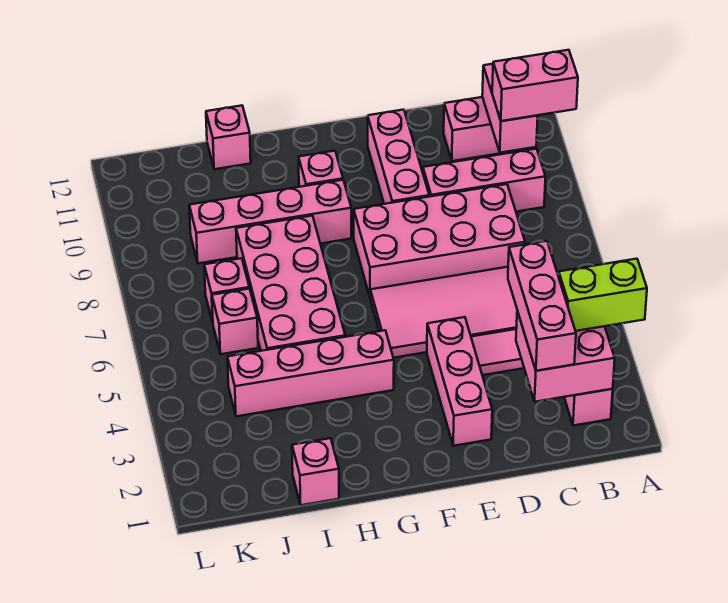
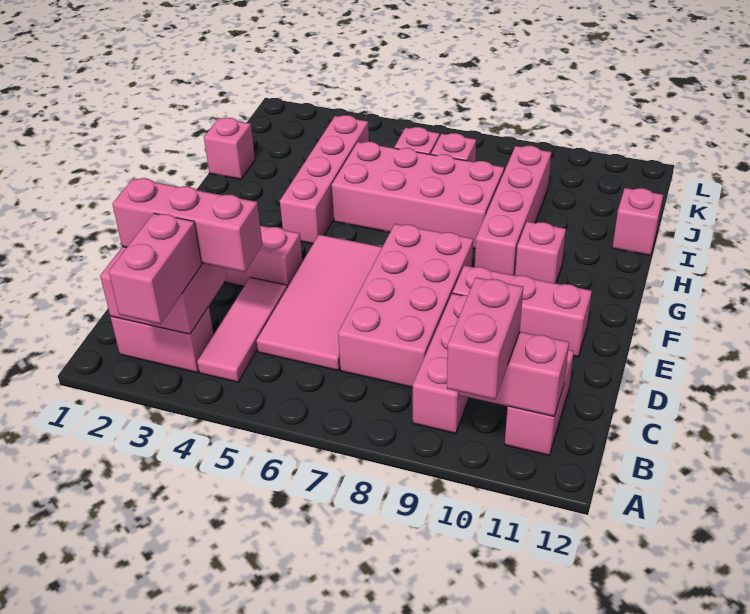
lime 1x2 brick [559,259,647,331] -> pink 1x2 brick [109,213,202,324]

